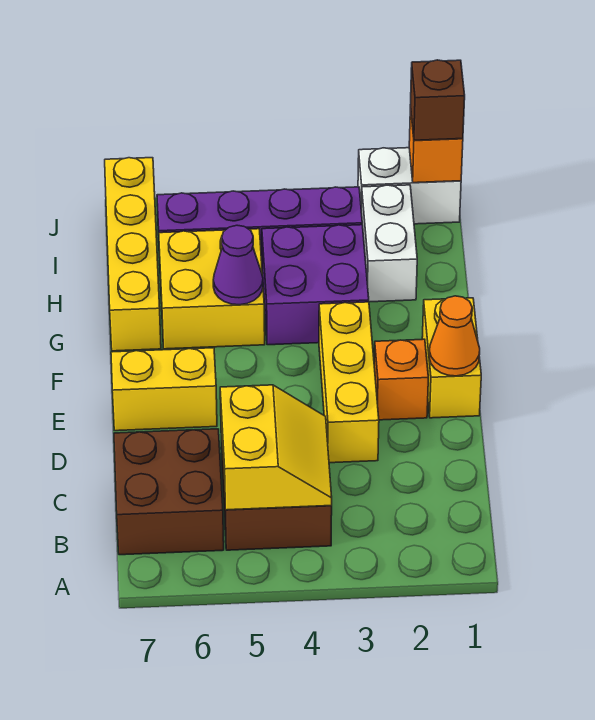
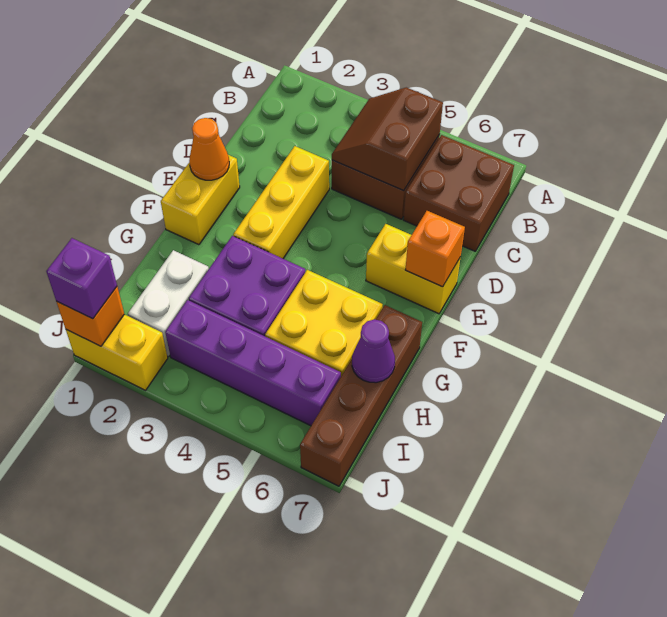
yellow 2x2 slope [220,385,332,510] -> brown 2x2 slope [332,87,443,191]
orange 1x1 brick [374,339,428,420] -> orange 1x1 brick moved to [406,211,465,287]
purple 1x1 cone [213,225,263,305] -> purple 1x1 cone moved to [352,319,395,383]
yellow 1x4 brick [105,158,161,351] -> brown 1x4 brick [300,305,422,486]
white 1x2 brick [358,148,461,224] -> yellow 1x2 brick [66,314,168,390]
brown 1x1 brick [410,60,465,140] -> purple 1x1 brick [46,238,117,319]

